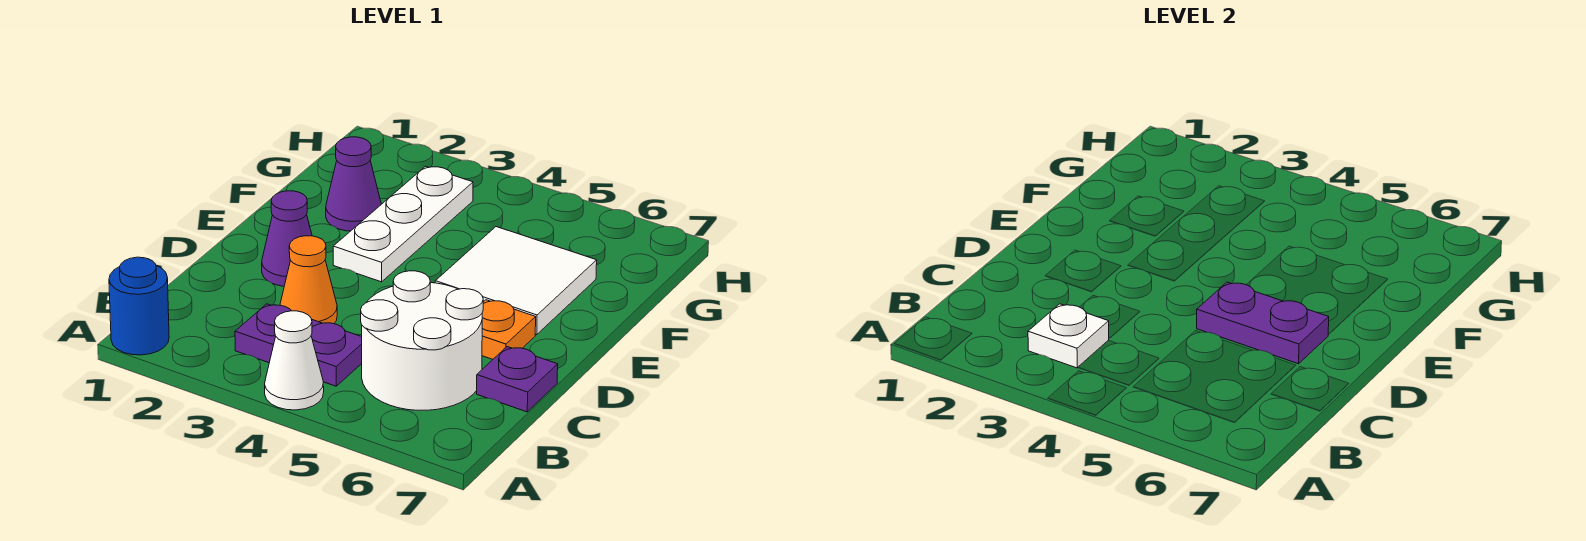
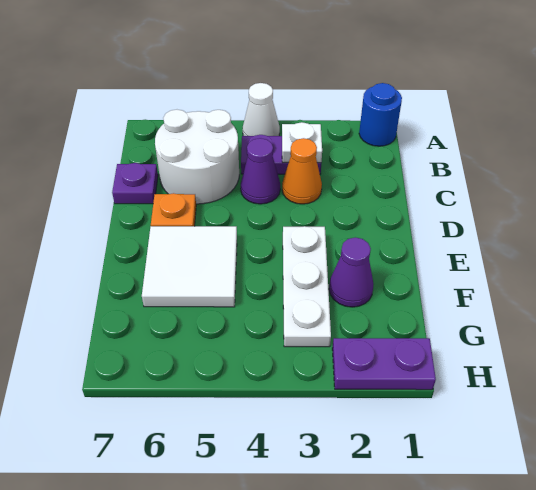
purple 1x1 cone [262,191,312,286] -> purple 1x1 cone moved to [241,138,280,204]
purple 1x2 plate [1197,282,1329,364] -> purple 1x2 plate moved to [332,338,436,390]

